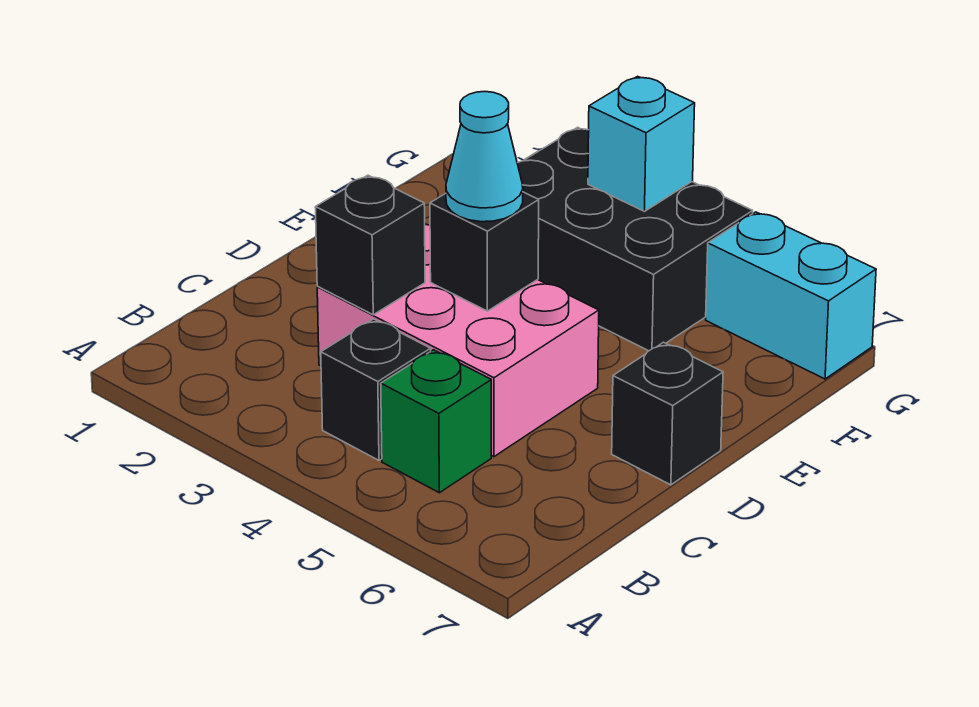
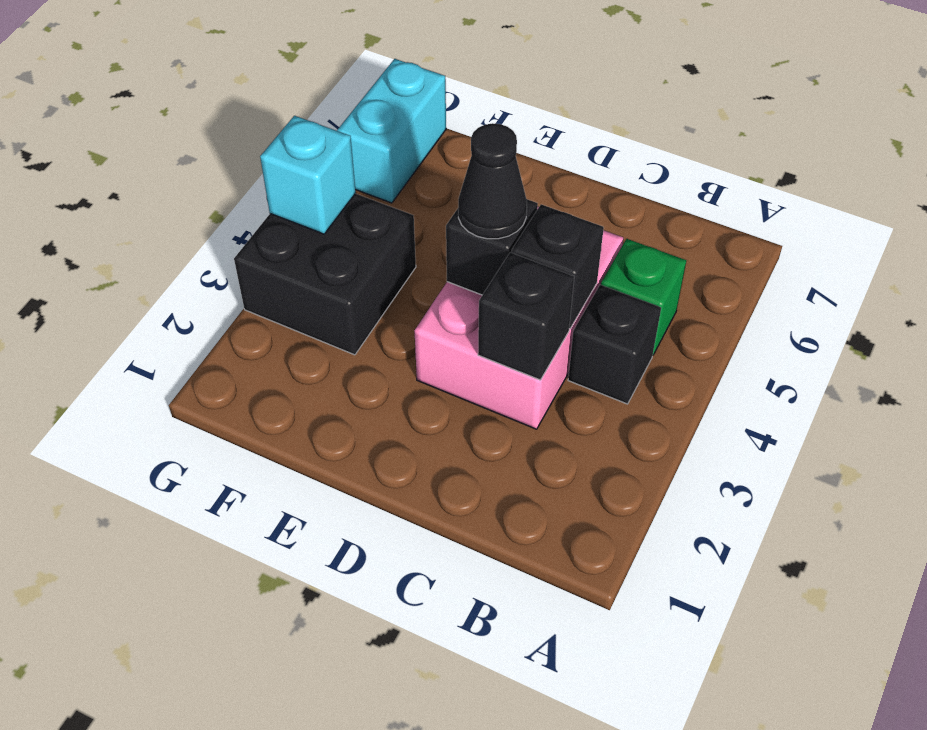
cyan 1x1 cone [446,92,523,222] -> black 1x1 cone [458,123,527,239]
black 1x1 brick [612,342,723,485] -> black 1x1 brick moved to [511,204,604,329]
black 2x3 brick [517,127,753,351] -> black 2x2 brick [234,194,416,355]

